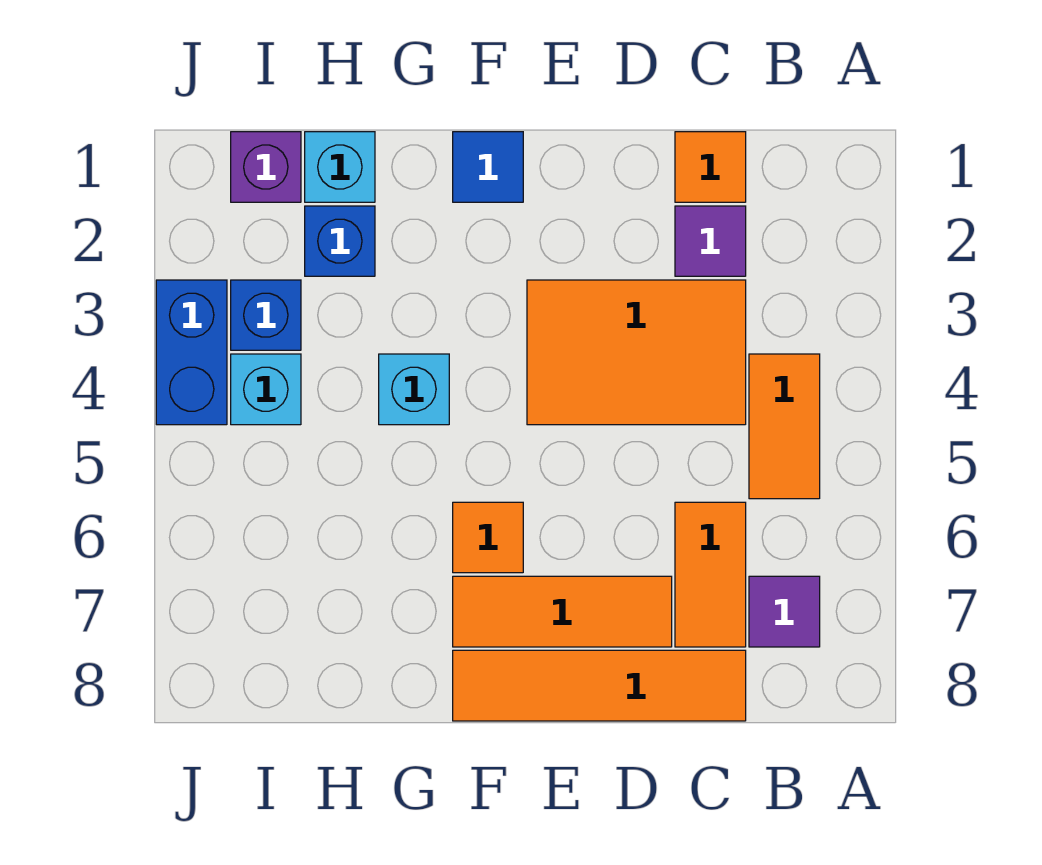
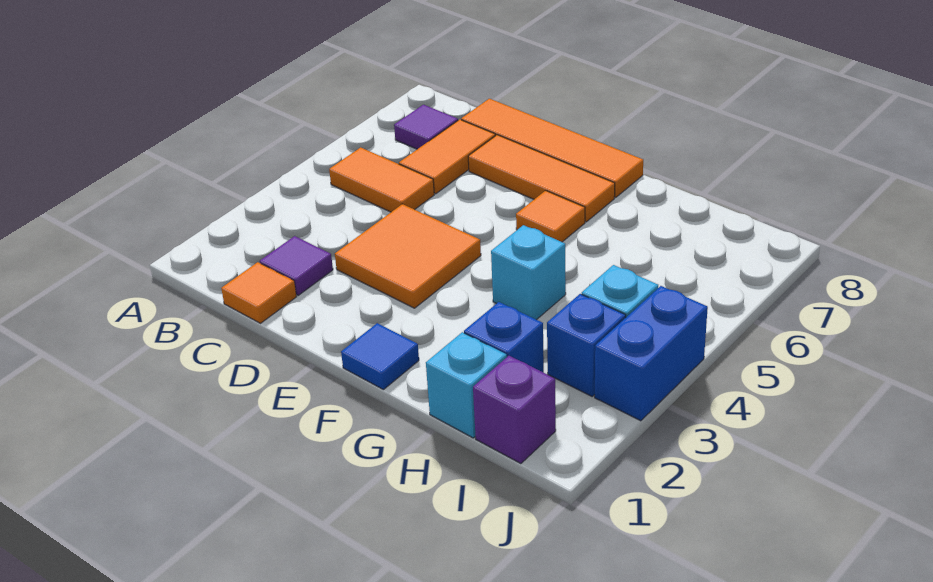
orange 1x2 tile [749,354,820,499] -> orange 1x2 tile turned to [329,147,434,212]
orange 2x3 tile [527,280,746,425] -> orange 2x2 tile [335,204,481,308]

